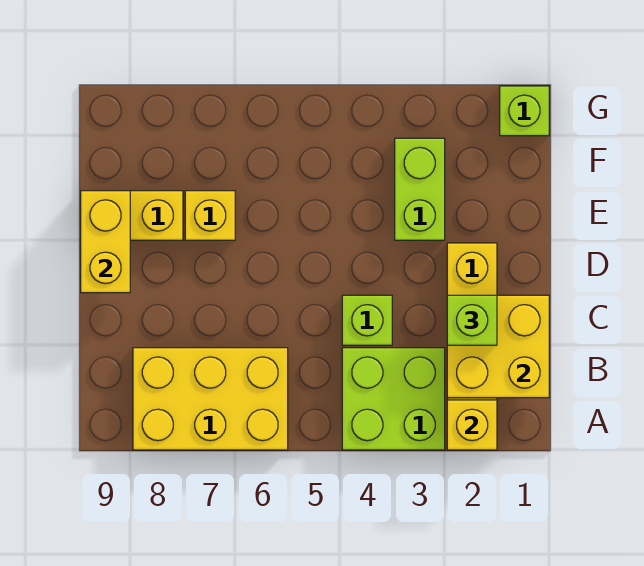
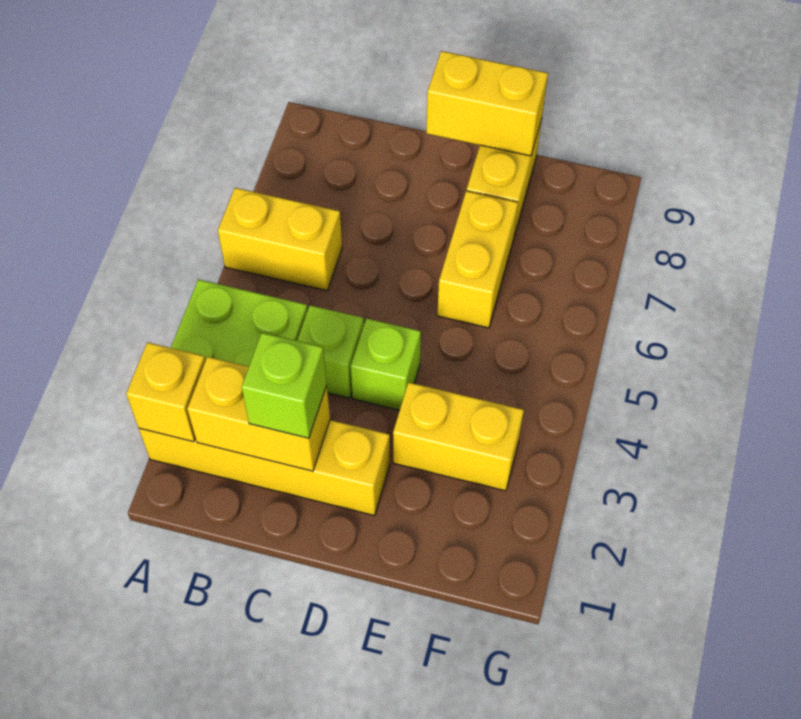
yellow 2x3 brick [133,348,288,450] -> yellow 1x2 brick [218,188,342,291]
yellow 2x2 brick [447,295,549,398] -> yellow 1x2 brick [187,357,330,471]
lime 1x2 brick [395,138,445,240] -> yellow 1x2 brick [393,382,524,491]
yellow 1x1 brick [185,191,235,240] -> yellow 1x2 brick [437,191,518,328]
lime 1x1 brick [500,86,549,136] -> lime 1x1 brick moved to [351,318,421,410]

